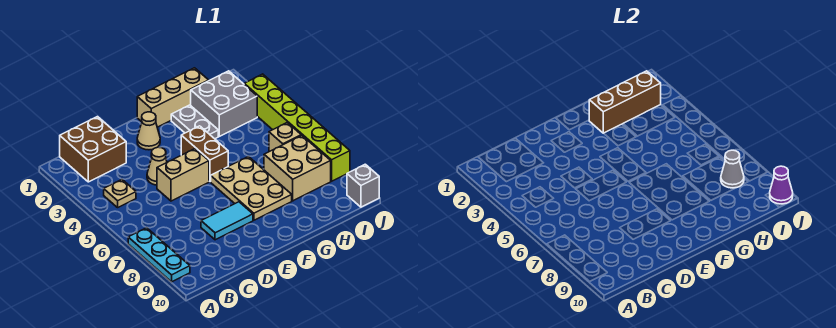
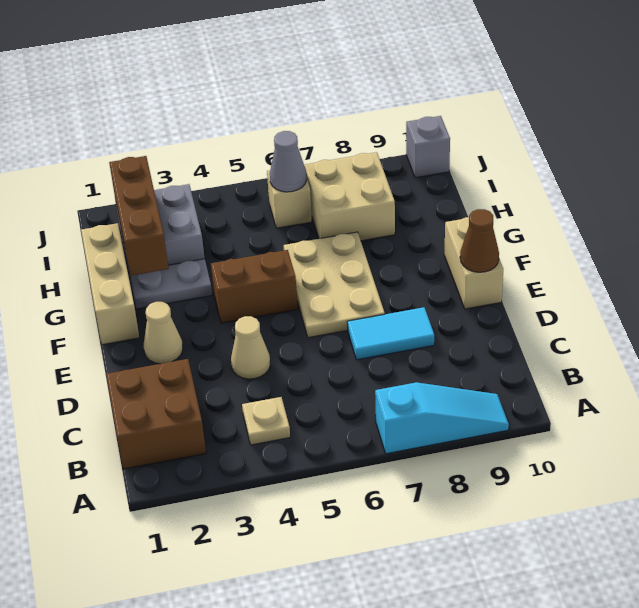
cyan 1x3 plate [128,228,190,282] -> cyan 1x3 slope [375,382,509,454]
tan 1x2 brick [157,149,209,201] -> tan 1x2 brick moved to [444,217,503,309]
cyan 1x2 tile [201,202,253,240] -> cyan 1x2 tile turned to [347,307,434,360]
none -> brown 1x1 cone [460,209,499,272]
tan 2x3 plate [211,157,292,220] -> tan 2x3 plate turned to [284,232,385,338]
grey 1x1 cone [721,150,744,188] -> grey 1x1 cone moved to [270,131,307,192]
lime 1x6 brick [244,74,350,181] -> none
purple 1x1 cone [770,166,793,204] -> none

